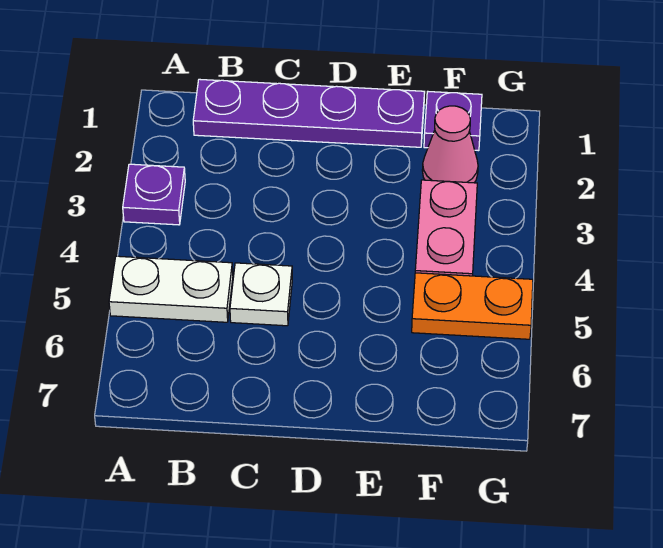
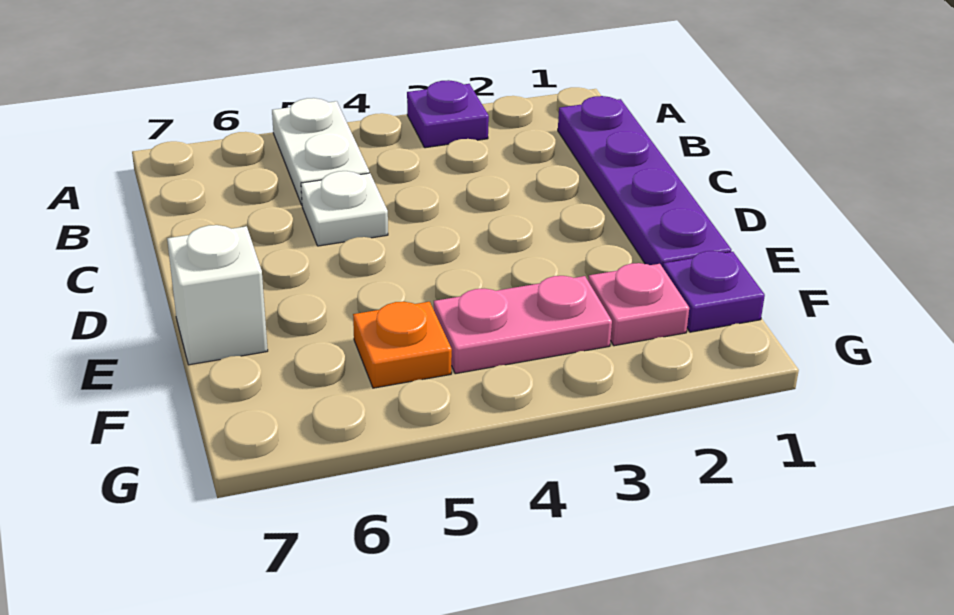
none -> white 1x1 brick [167,225,268,365]
pink 1x1 cone [422,106,478,183] -> pink 1x1 plate [588,263,689,346]
orange 1x2 plate [412,273,533,339] -> orange 1x1 plate [353,302,452,388]

